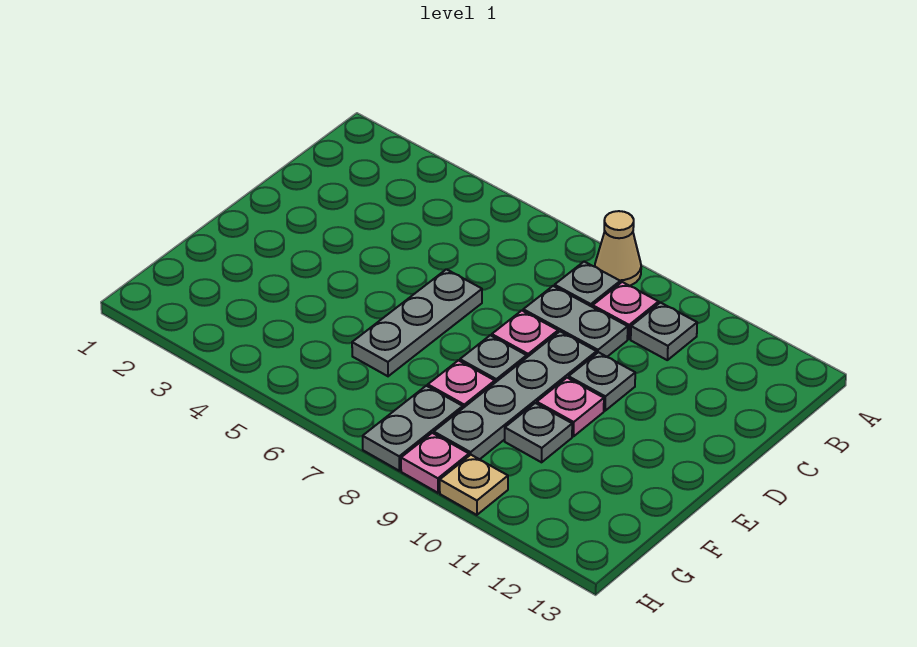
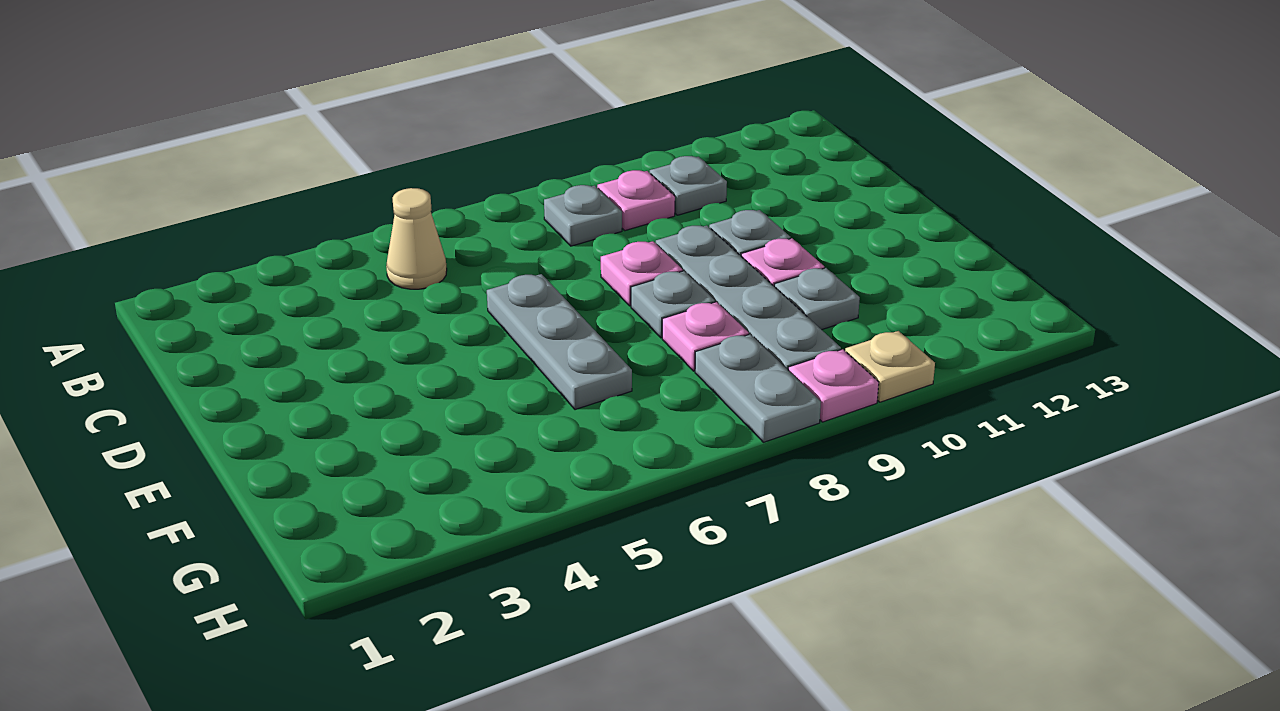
tan 1x1 cone [595,211,641,286] -> tan 1x1 cone moved to [386,188,447,289]
grey 1x2 plate [523,286,628,357] -> none

